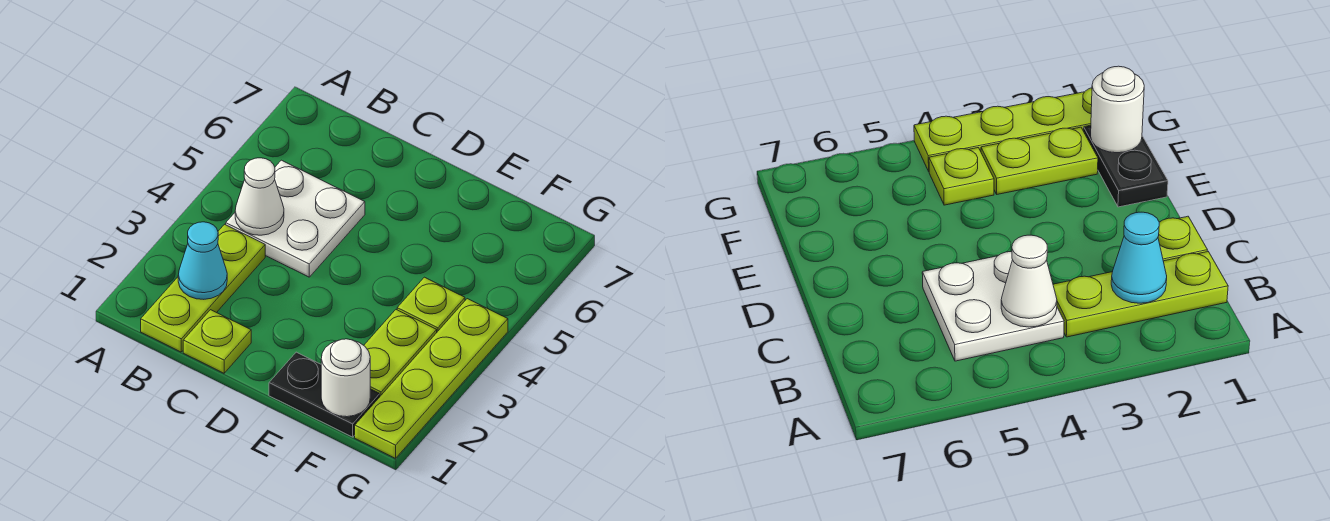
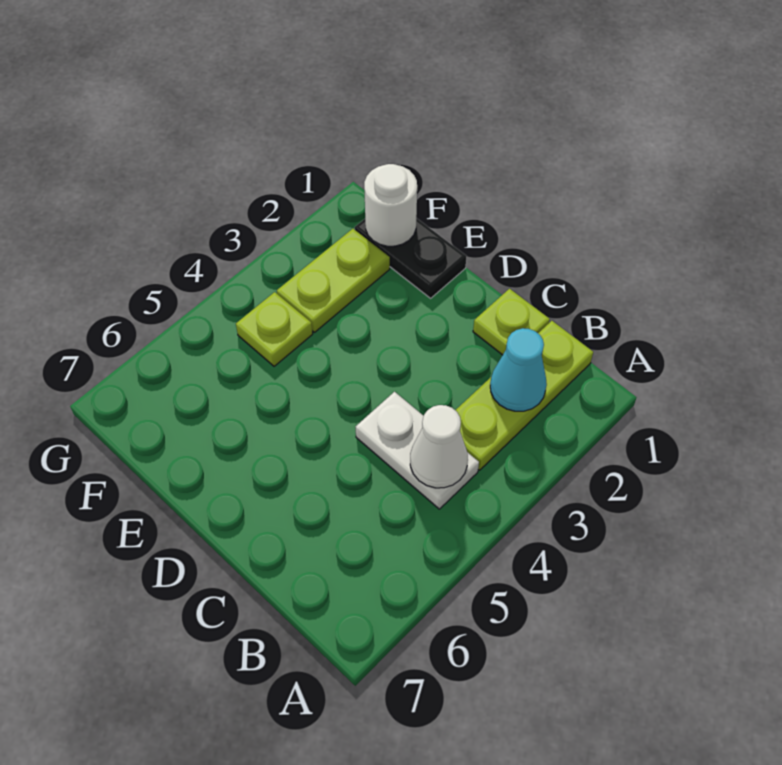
white 2x2 plate [226,160,365,277] -> white 1x2 plate [356,392,479,509]
lime 1x4 plate [355,299,508,458] -> none

